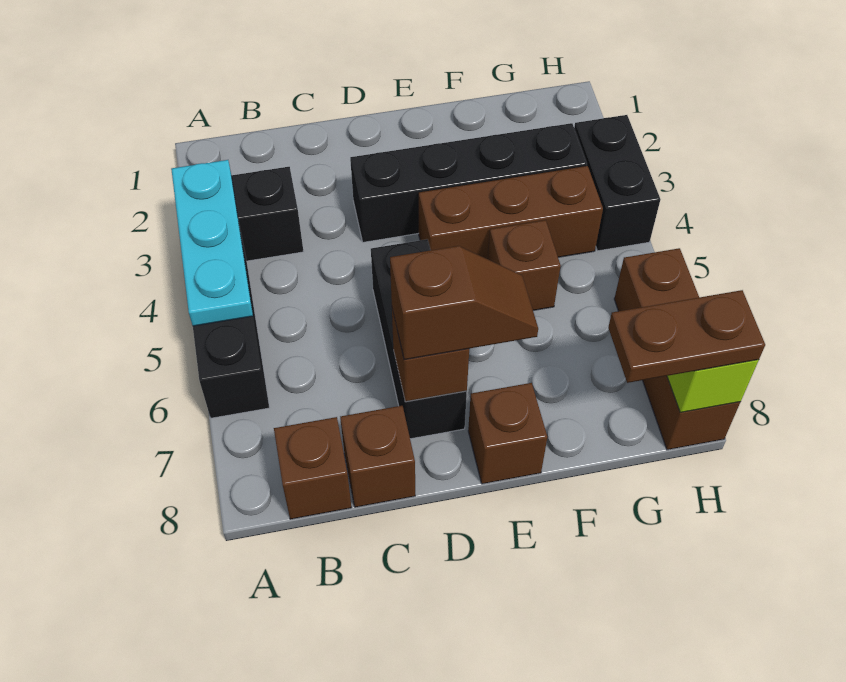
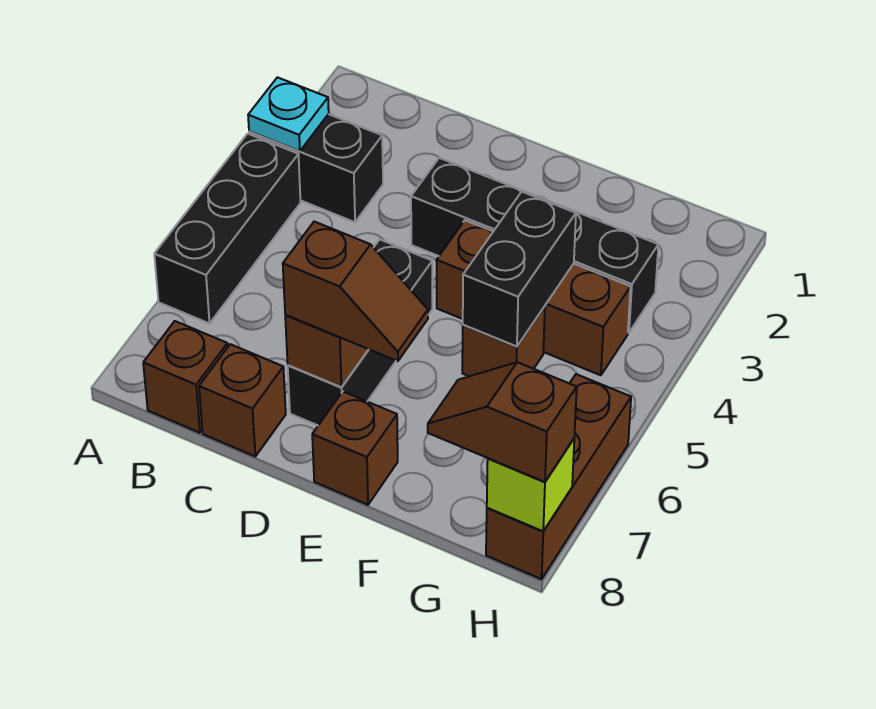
cyan 1x3 plate [171,160,253,326] -> cyan 1x1 plate [248,77,329,151]
brown 1x2 plate [608,290,765,383] -> brown 1x2 slope [428,362,577,482]
black 1x2 brick [574,115,660,251] -> black 1x2 brick moved to [463,192,576,347]

